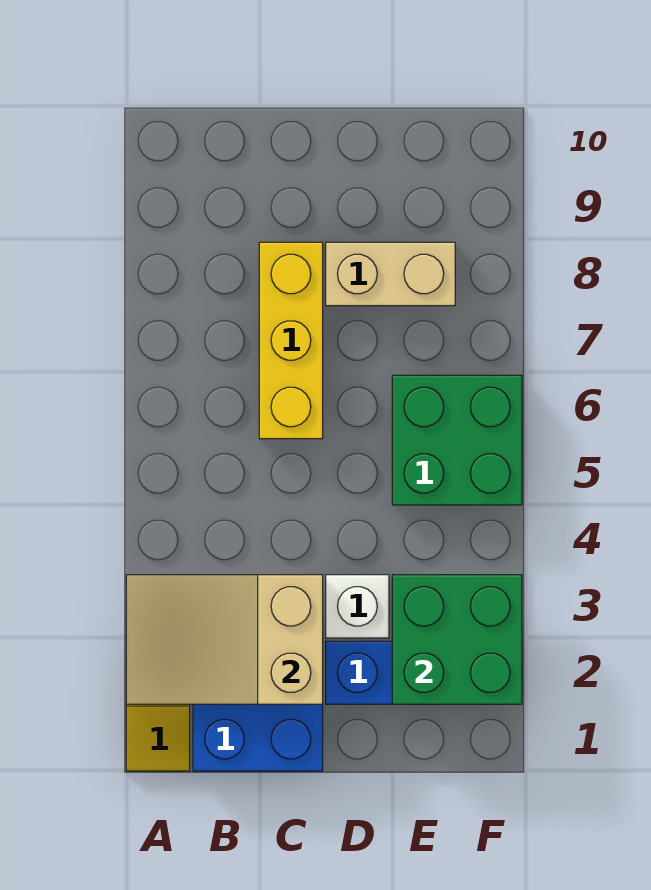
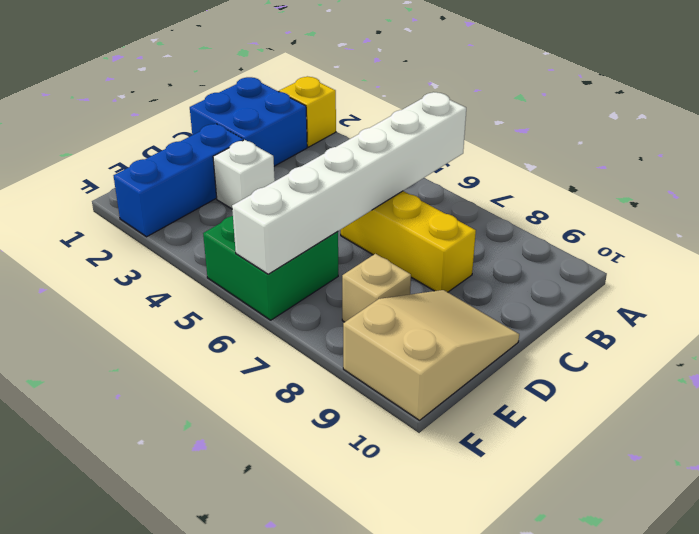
tan 2x3 slope [126,575,323,704] -> tan 2x3 slope moved to [343,290,519,420]
none -> white 1x6 brick [232,92,466,274]
tan 1x2 brick [326,242,455,306] -> tan 1x1 brick [342,254,411,322]
green 2x2 brick [392,575,522,704] -> none

